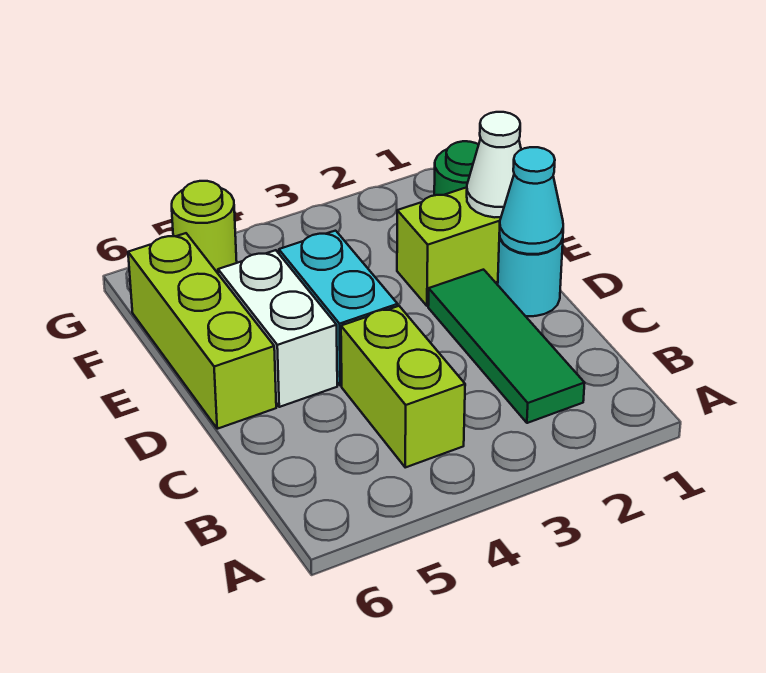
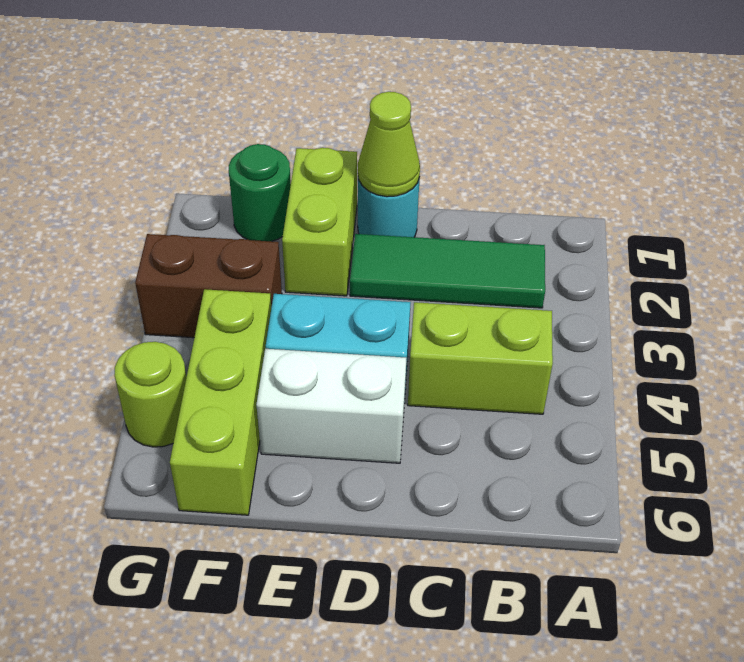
cyan 1x1 cone [500,147,563,254] -> lime 1x1 cone [358,92,420,197]
lime 1x3 brick [128,233,276,429] -> lime 1x3 brick turned to [170,289,271,515]
white 1x1 cone [467,112,521,217] -> none
none -> brown 1x2 brick [135,234,282,338]

